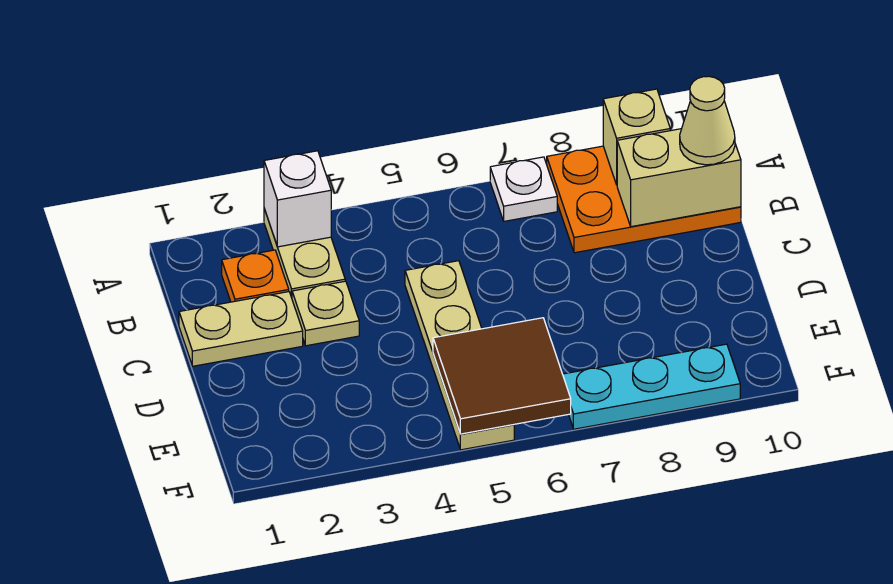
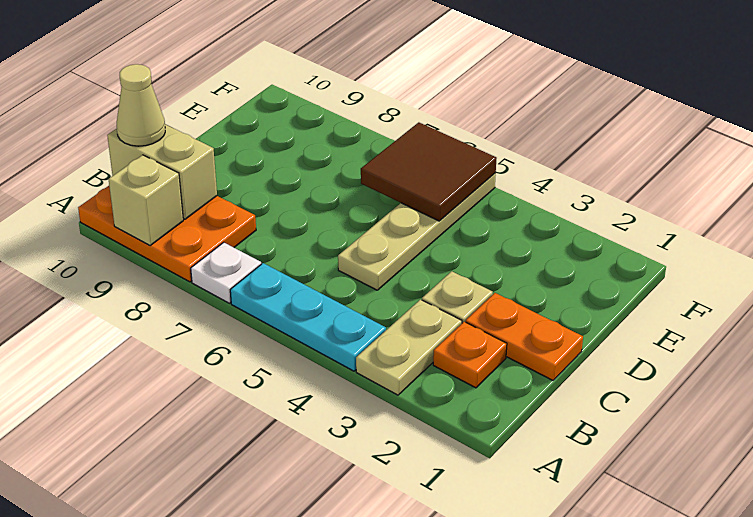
white 1x1 brick [264,151,331,247] -> none
tan 1x2 plate [179,292,303,366] -> orange 1x2 plate [466,293,583,380]
cyan 1x3 plate [563,344,740,429] -> cyan 1x3 plate moved to [230,263,386,371]

